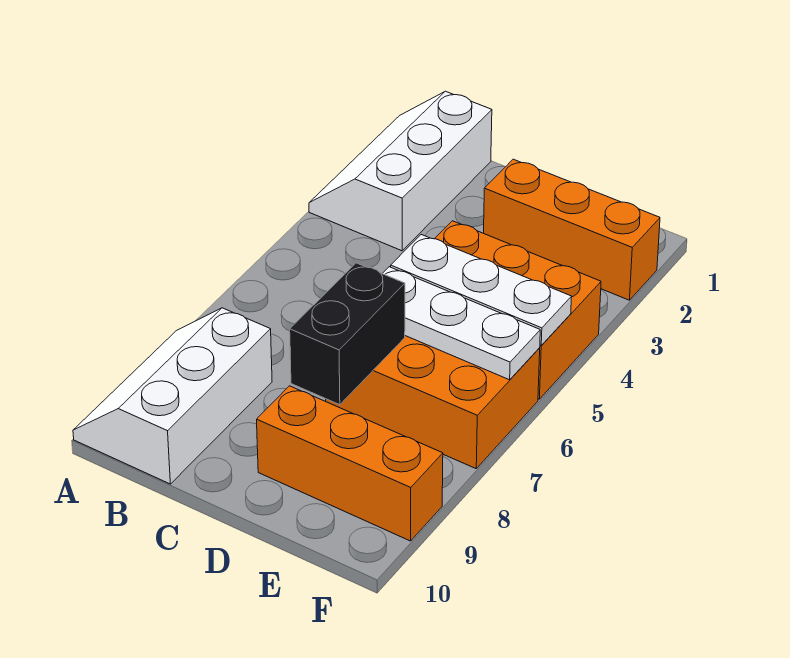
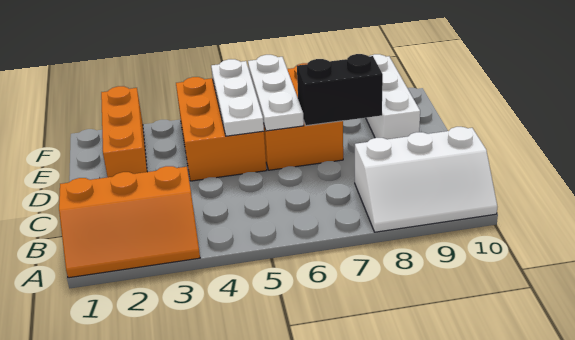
white 2x3 slope [309,91,492,251] -> orange 2x3 slope [59,166,200,278]
orange 1x3 brick [257,386,443,541] -> white 1x3 brick [366,54,420,139]

